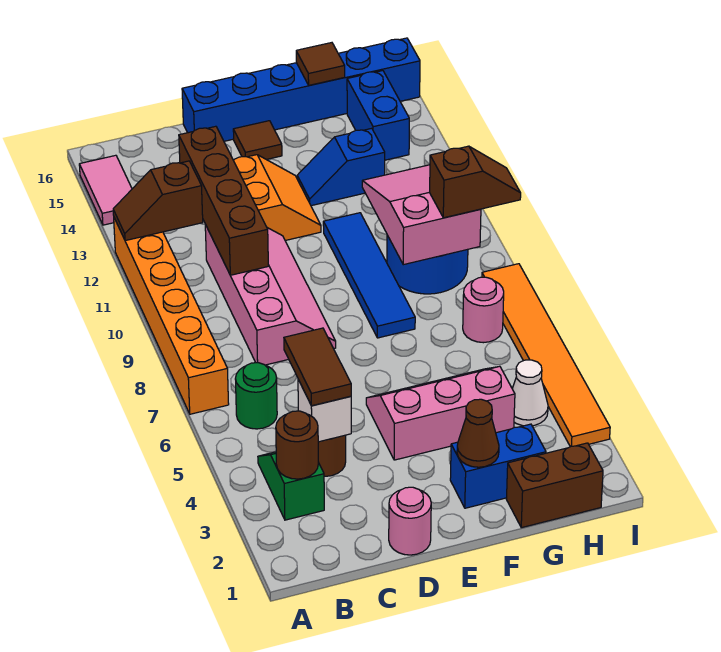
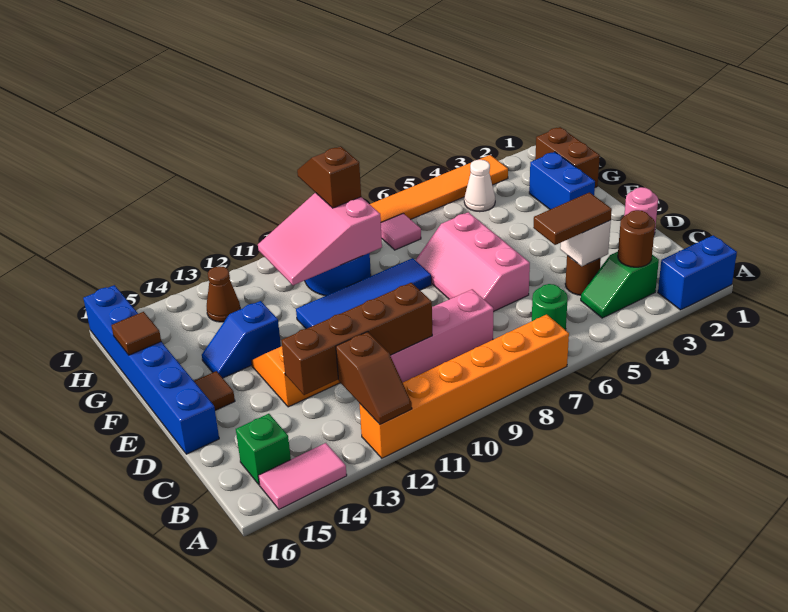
none -> green 1x1 brick [236,414,291,485]
pink 2x3 slope [366,366,515,460] -> pink 2x3 slope moved to [415,212,530,312]
brown 1x1 cone [457,399,499,467] -> brown 1x1 cone moved to [207,266,240,322]
blue 1x2 slope [297,128,385,206] -> blue 1x2 slope turned to [202,301,281,378]
pink 1x1 round brick [463,277,504,343] -> pink 1x1 tile [381,213,421,250]
blue 1x2 brick [347,71,409,160] -> blue 1x2 brick moved to [658,235,737,310]

